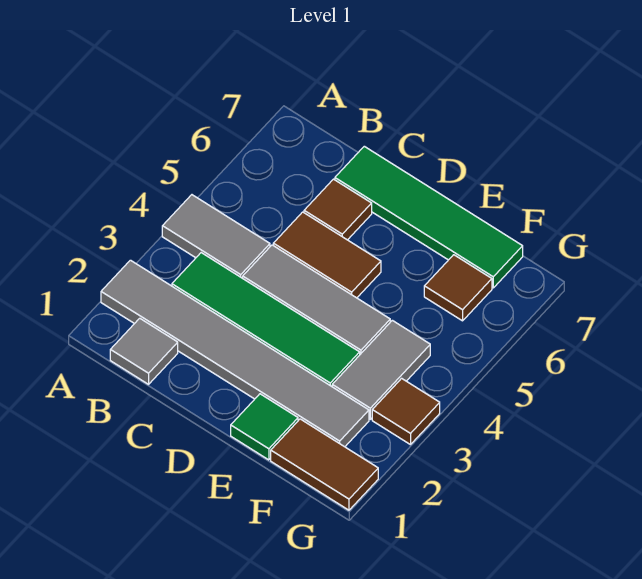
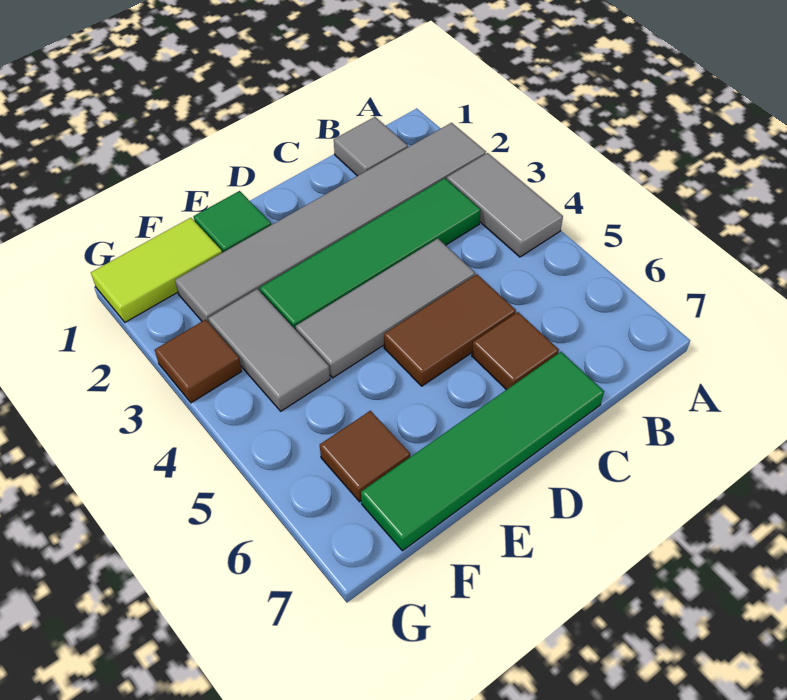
grey 1x2 tile [162,195,270,278] -> grey 1x2 tile turned to [447,153,563,257]
brown 1x2 tile [271,419,378,510] -> lime 1x2 tile [91,218,222,322]

